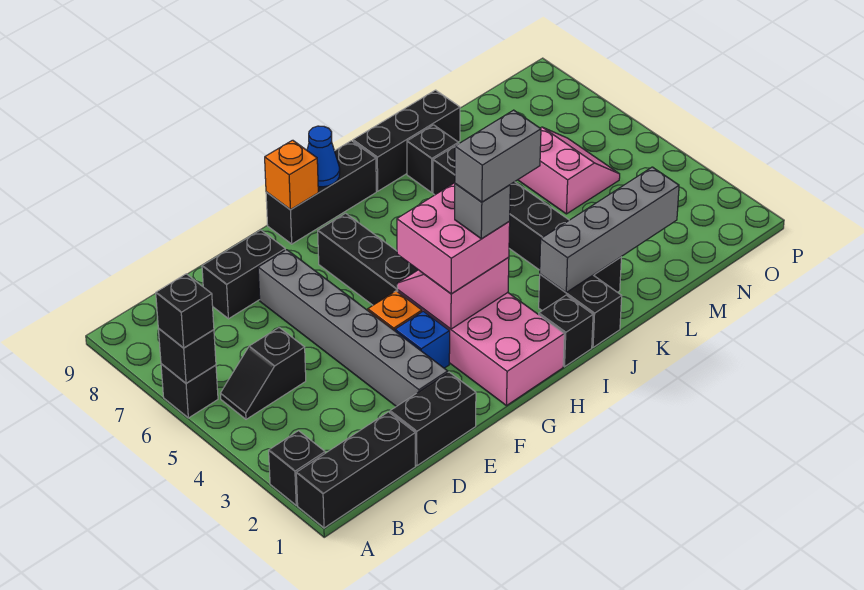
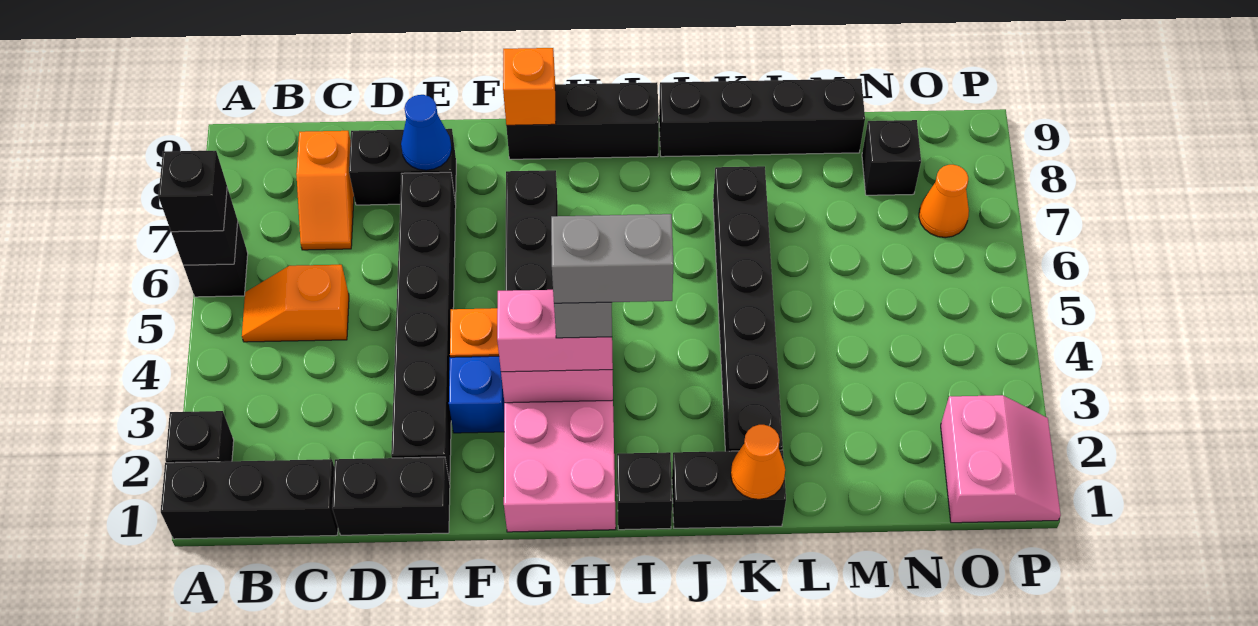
black 1x2 slope [220,328,306,419] -> orange 1x2 slope [242,265,349,342]
none -> orange 1x2 slope [296,131,354,250]
grey 1x6 brick [258,250,448,407] -> black 1x6 brick [391,172,456,482]
pink 2x2 brick [397,183,510,294] -> pink 1x2 brick [497,290,613,372]
blue 1x1 cone [307,126,340,187] -> blue 1x1 cone moved to [401,95,452,170]
black 1x2 brick [539,274,622,347] -> black 1x2 brick turned to [672,450,786,528]
grey 1x4 brick [540,167,679,292] -> none
black 1x3 brick [353,90,460,191] -> black 1x4 brick [659,79,865,157]
none -> orange 1x1 cone [731,425,785,499]
black 1x1 brick [407,125,458,192] -> black 1x1 brick moved to [862,120,921,195]
pink 2x2 slope [518,127,620,214] -> pink 2x2 slope moved to [941,395,1061,523]
none -> orange 1x1 cone [919,165,969,238]

